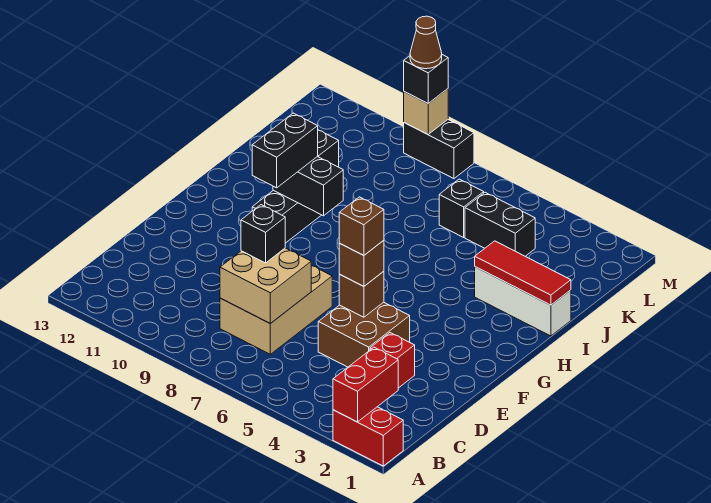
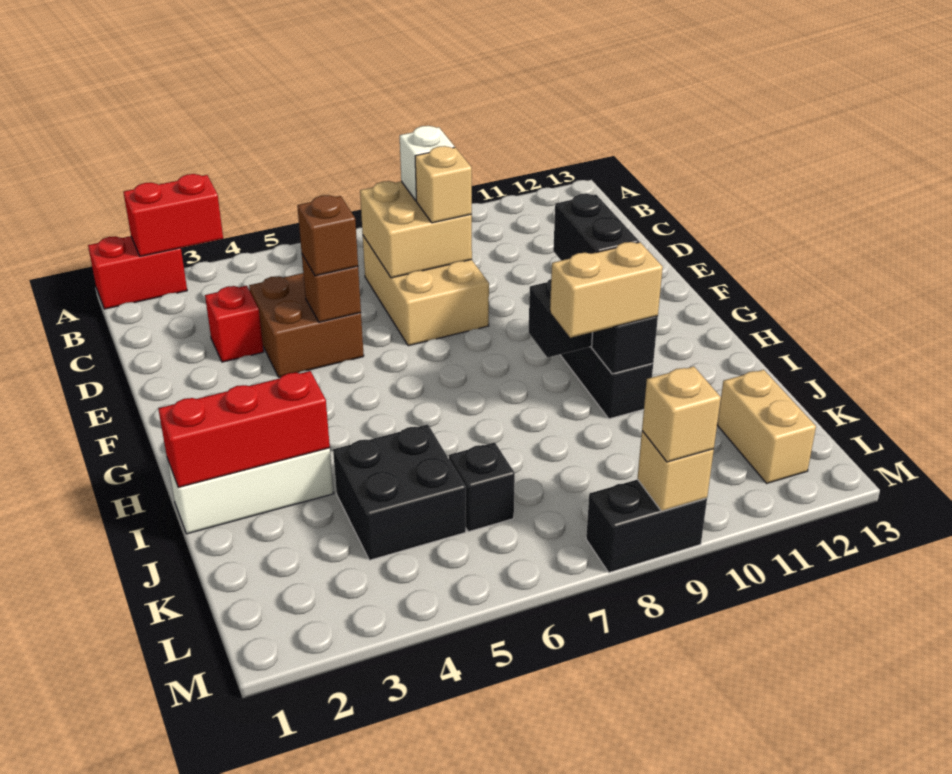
red 1x2 brick [333,347,398,422] -> red 1x2 brick turned to [123,174,223,256]
none -> white 1x1 brick [400,126,455,201]
black 1x1 brick [241,205,285,263] -> tan 1x1 brick [415,146,472,223]
brown 1x1 brick [339,197,384,256] -> none
red 1x3 tile [475,241,571,305] -> red 1x3 brick [158,371,330,487]
none -> tan 1x2 brick [550,242,663,338]
black 1x2 brick [465,192,535,256] -> black 2x2 brick [333,424,466,560]
none -> tan 1x2 brick [717,370,816,483]
black 1x1 brick [404,55,448,103] -> tan 1x1 brick [642,366,721,462]
brown 1x1 cone [410,16,442,69] -> none

